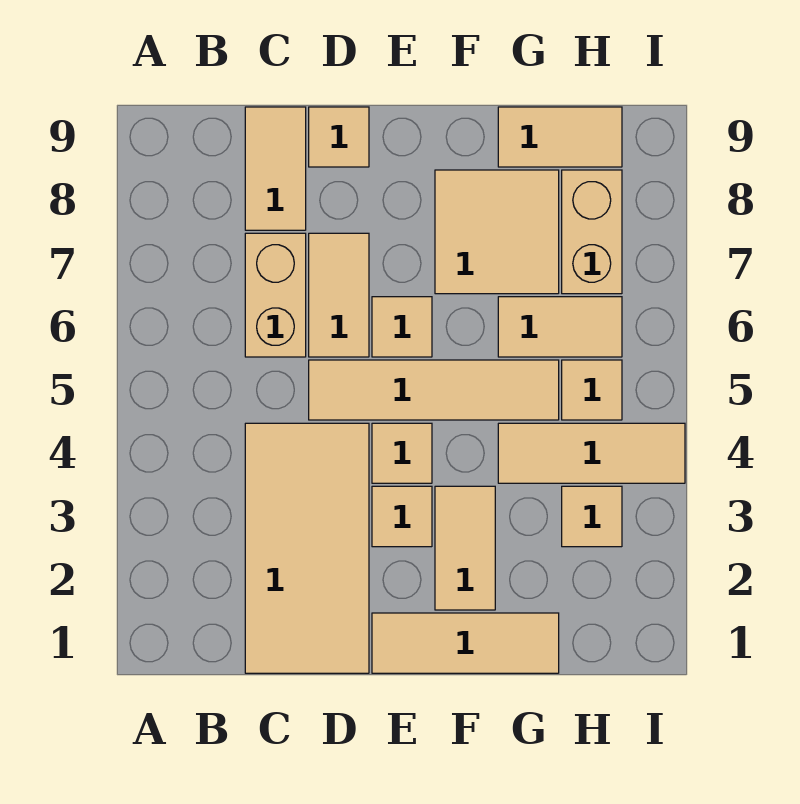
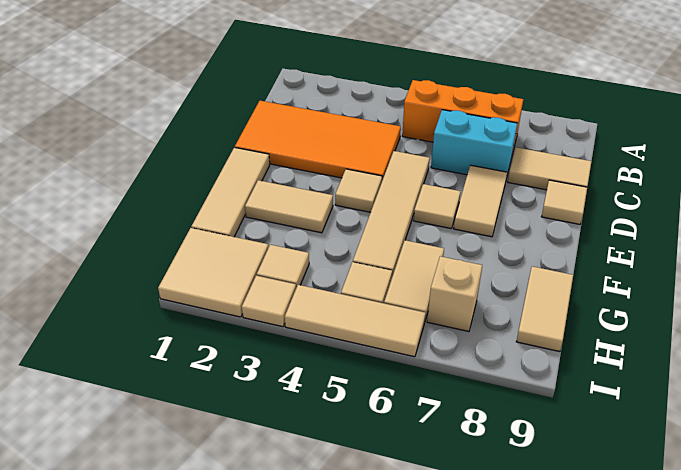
none -> orange 1x3 brick [402,80,523,150]
tan 2x4 tile [245,423,369,673] -> orange 2x4 tile [235,101,401,180]
tan 1x2 brick [245,233,306,357] -> cyan 1x2 brick [431,110,518,179]
tan 1x2 tile [309,233,369,357] -> tan 1x2 tile turned to [454,165,507,237]
tan 1x1 tile [372,486,432,547] -> tan 1x1 tile moved to [242,276,296,327]
tan 2x2 tile [435,170,559,294] -> tan 2x2 tile moved to [158,228,268,317]
tan 1x3 tile [498,423,685,483] -> tan 1x3 tile turned to [285,285,426,357]
tan 1x2 brick [562,170,622,294] -> tan 1x1 brick [427,256,482,331]

